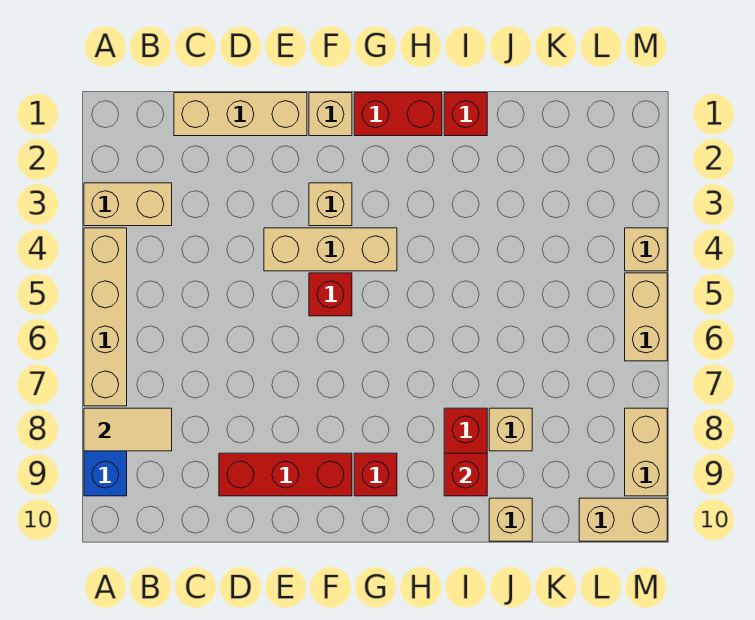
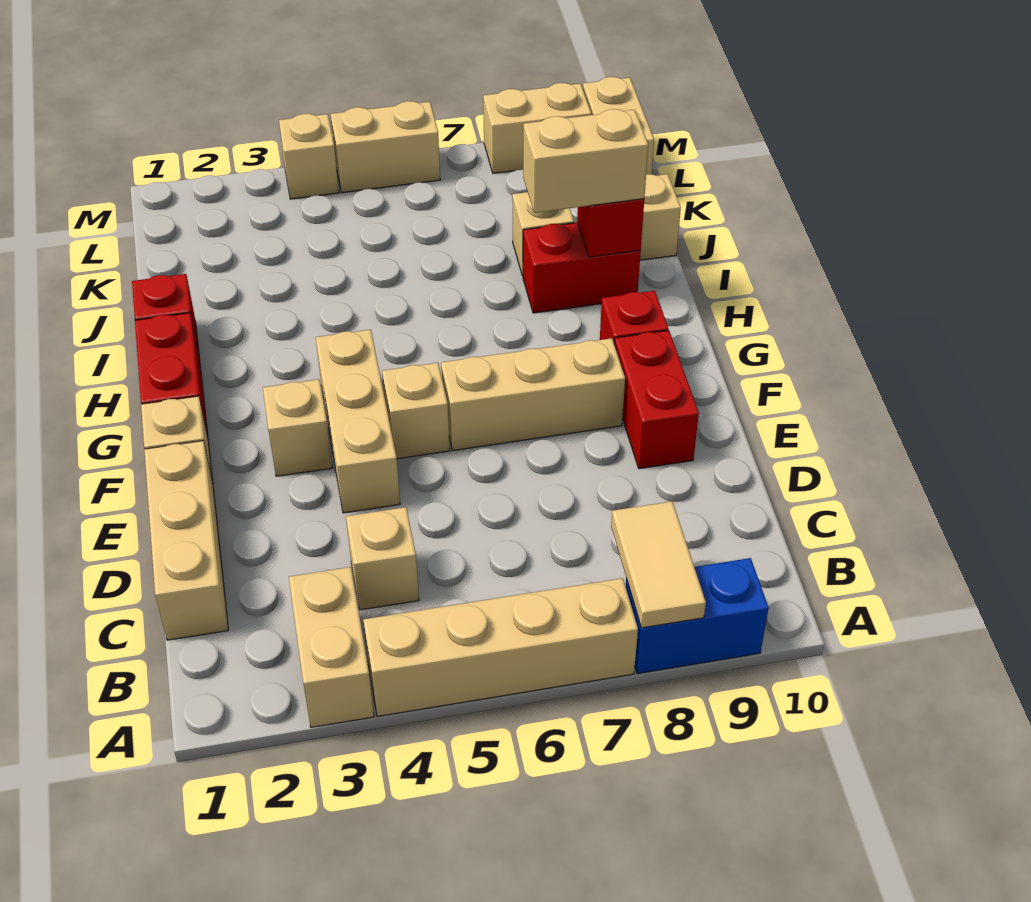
none -> tan 1x1 brick [346,507,419,610]
red 1x3 brick [219,453,352,496] -> red 1x2 brick [615,330,699,469]
red 1x1 brick [309,273,352,316] -> tan 1x1 brick [382,363,450,459]
none -> tan 1x3 brick [441,338,625,450]
none -> tan 1x2 brick [523,109,648,213]

